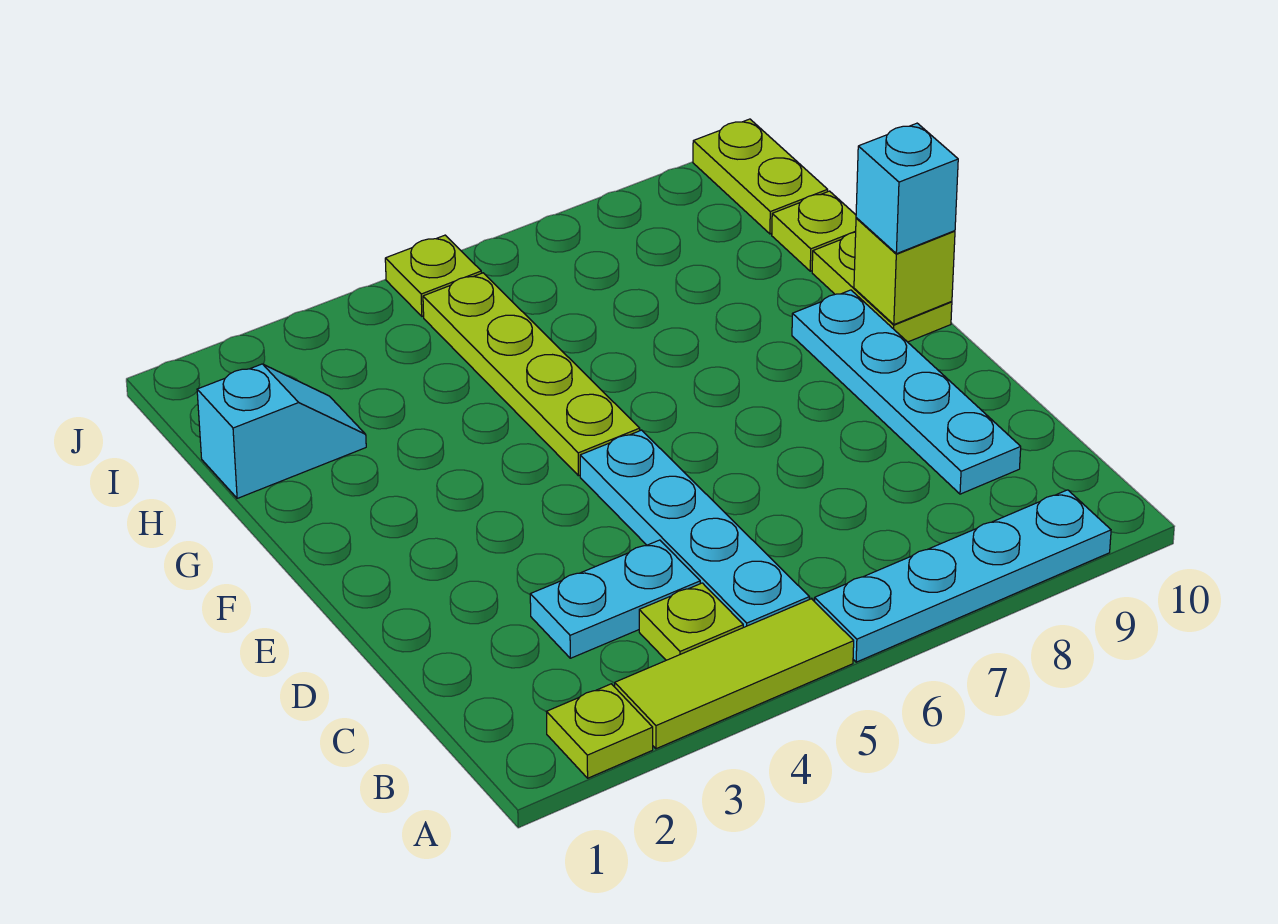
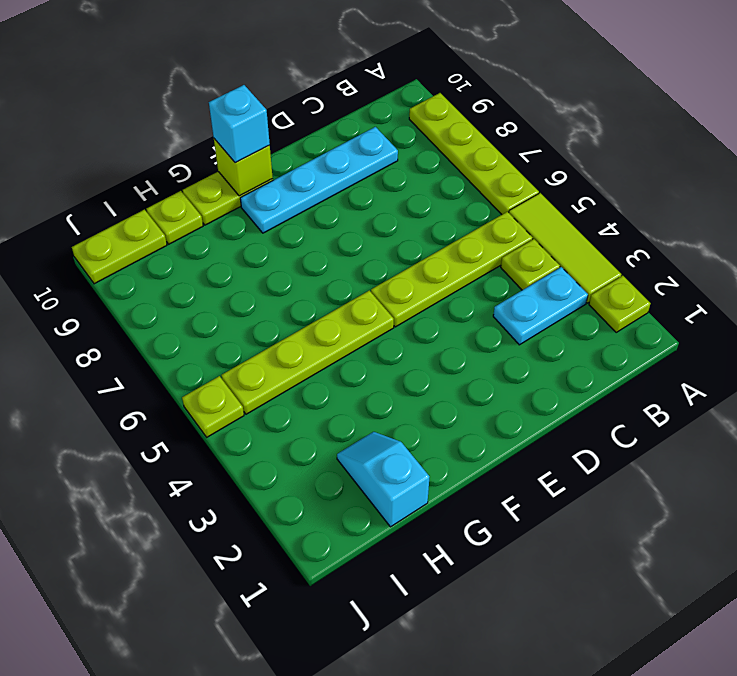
cyan 1x4 plate [815,490,1111,662] -> lime 1x4 plate [409,93,539,215]
cyan 1x4 plate [580,430,809,627] -> lime 1x4 plate [371,212,533,327]
cyan 1x2 plate [530,540,700,658] -> cyan 1x2 plate turned to [493,267,588,345]

